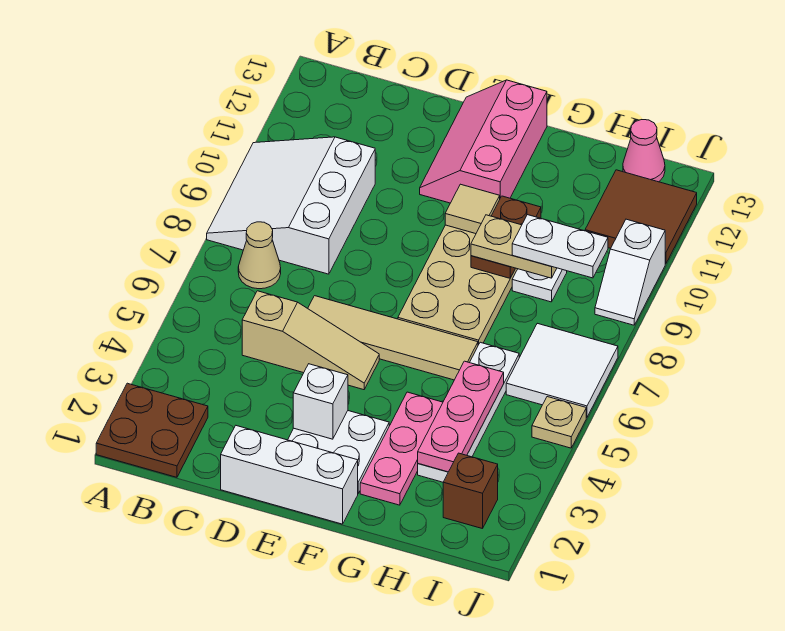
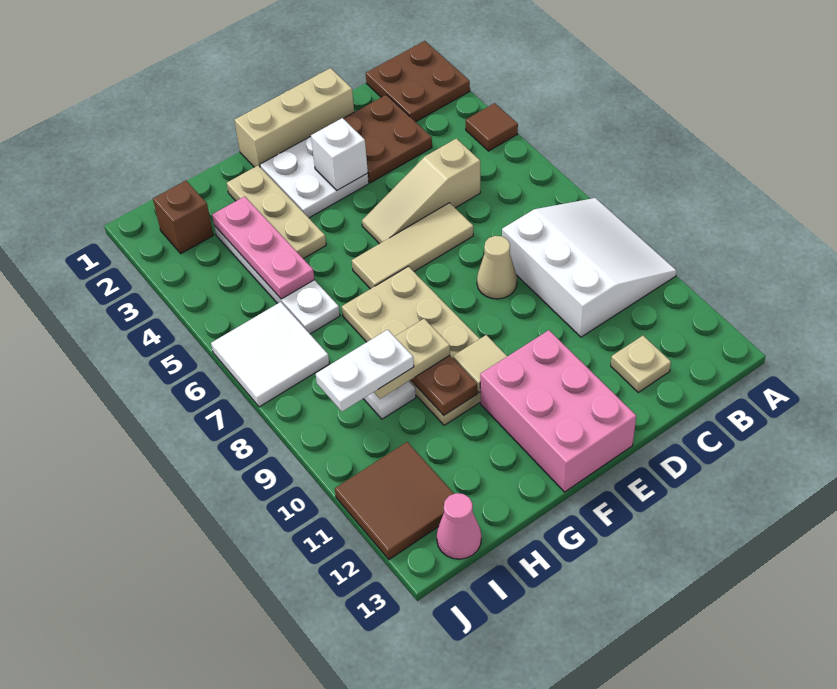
none -> brown 1x1 tile [466,103,518,151]
tan 1x1 cone [238,222,281,289] -> tan 1x1 cone moved to [477,236,517,299]
none -> brown 2x2 plate [343,95,432,183]
white 1x3 brick [221,426,358,524] -> tan 1x3 brick [234,68,354,167]
tan 1x4 tile [308,296,478,380] -> tan 1x3 tile [352,203,473,289]
pink 2x3 slope [420,80,547,203] -> pink 2x3 brick [480,330,636,492]
pink 1x3 plate [360,392,443,505] -> tan 1x3 plate [227,166,326,259]
tan 1x1 plate [532,397,586,448] -> tan 1x1 plate moved to [611,336,671,392]
white 1x2 slope [595,219,665,325] -> none

